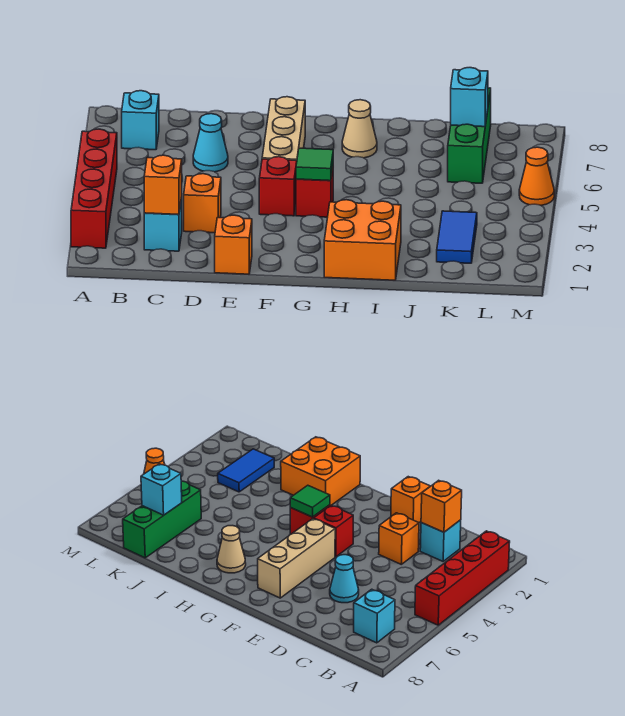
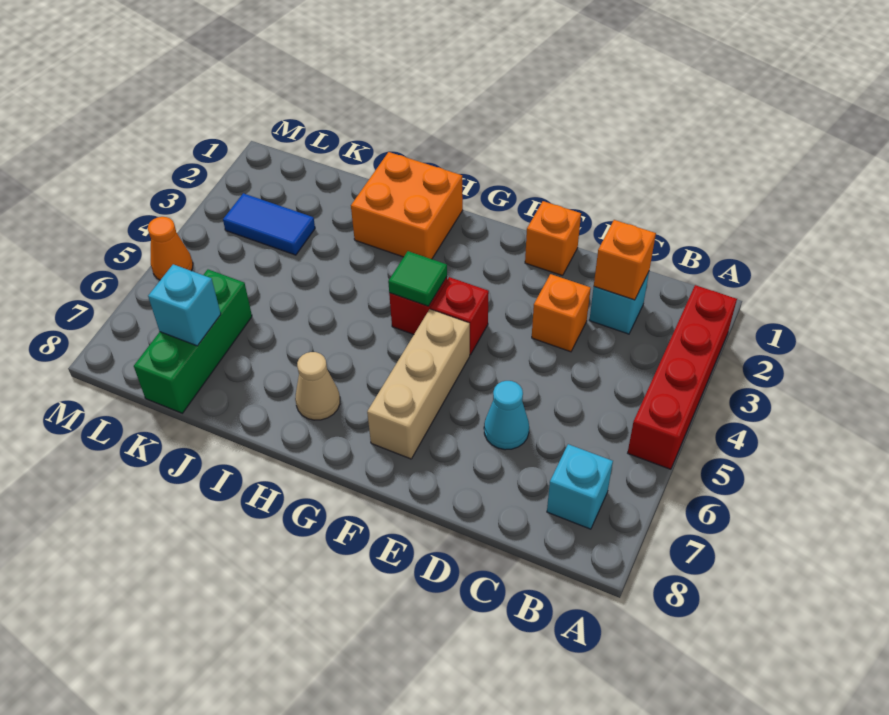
blue 1x2 tile [437,211,477,263] -> blue 1x2 tile turned to [223,193,315,255]

